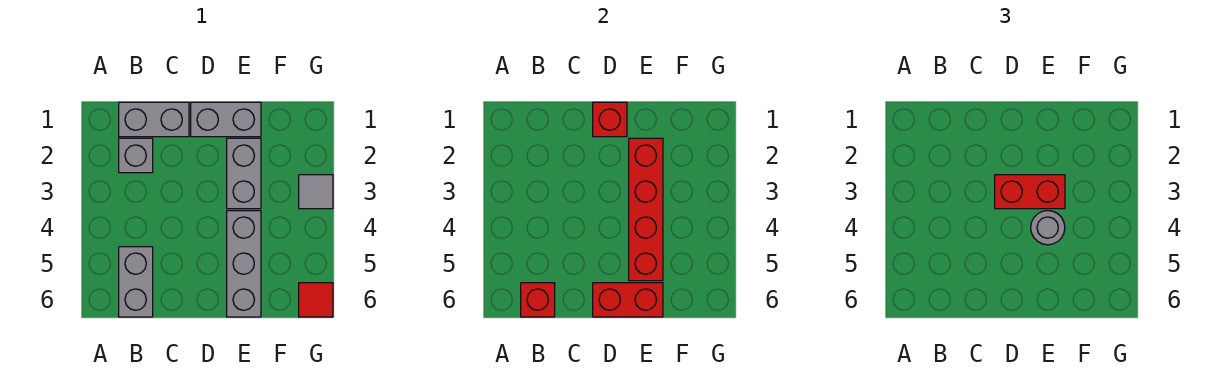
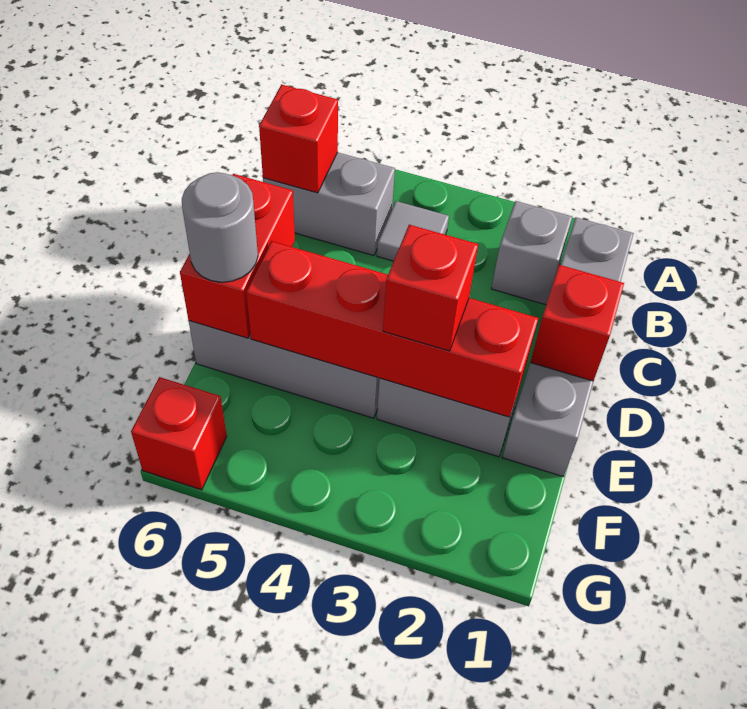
red 1x2 brick [995,175,1065,209] -> red 1x1 brick [383,225,478,351]
grey 1x1 round brick [1031,211,1065,245] -> grey 1x1 round brick moved to [182,172,258,282]
grey 1x1 tile [299,175,333,209] -> grey 1x1 tile moved to [377,201,449,261]
red 1x1 tile [299,283,333,317] -> red 1x1 brick [131,377,227,490]

